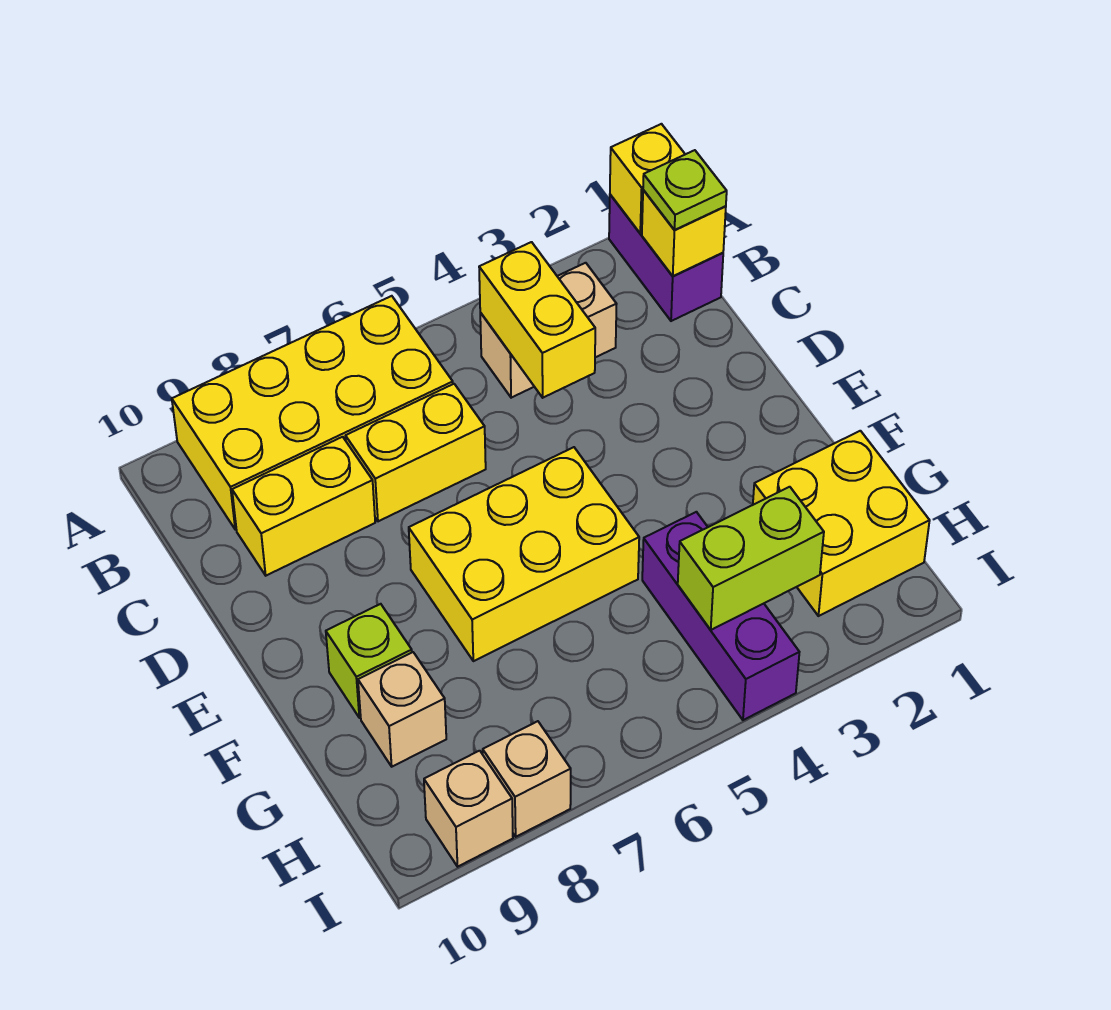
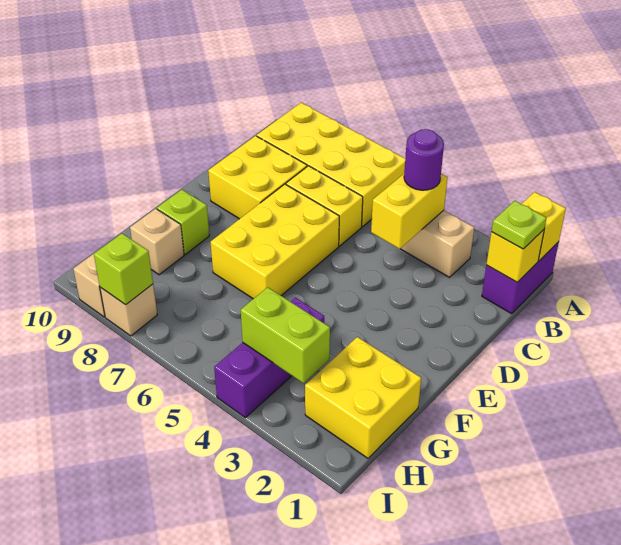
none -> purple 1x1 round brick [404,129,444,190]
yellow 1x2 brick [232,437,375,576] -> yellow 2x2 brick [208,136,307,219]
yellow 2x3 brick [409,447,639,661] -> yellow 2x3 brick turned to [211,184,339,299]
none -> lime 1x1 brick [94,234,153,305]

